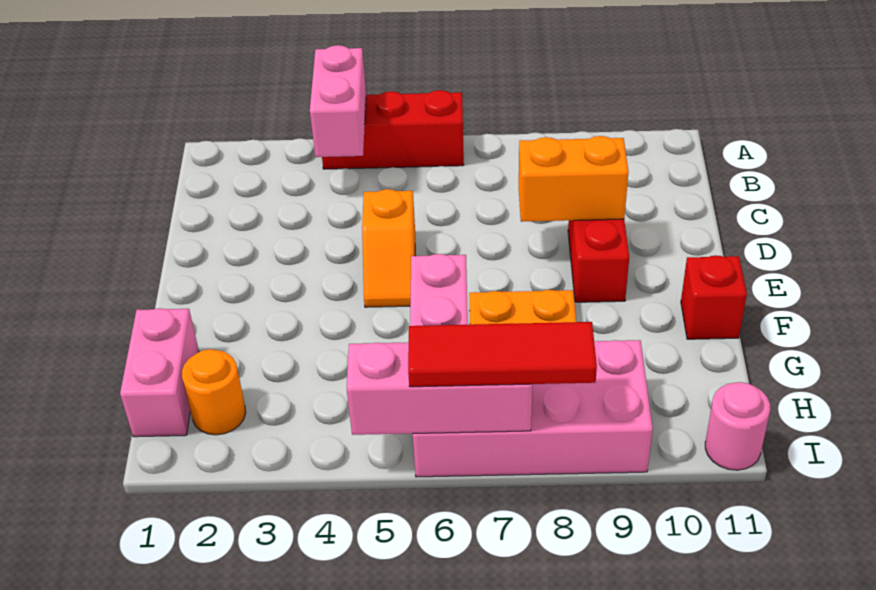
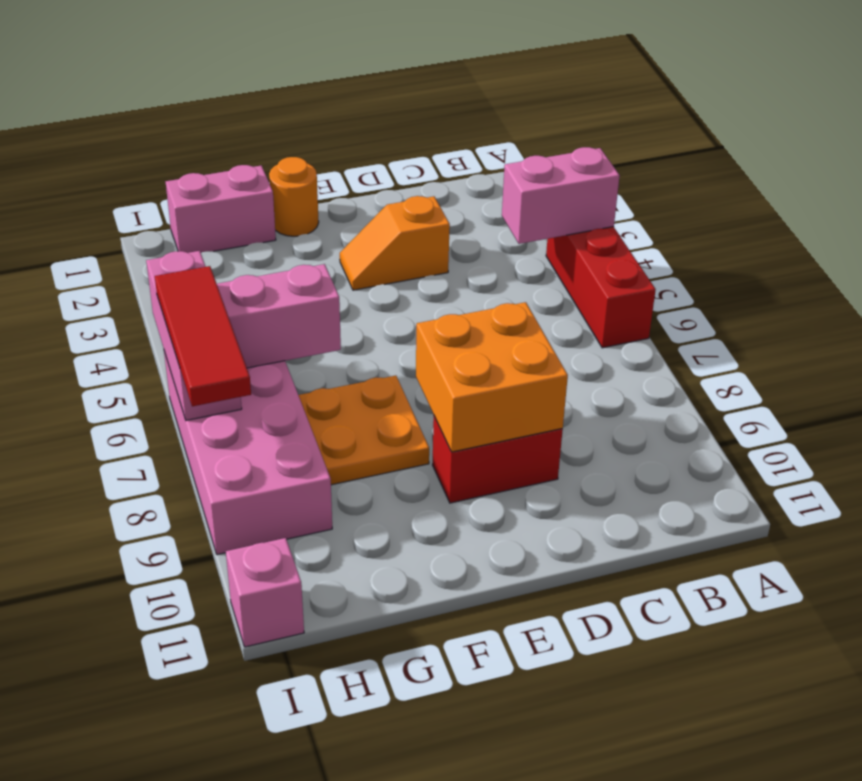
orange 1x2 slope [362,189,415,307] -> orange 1x2 slope moved to [340,196,450,290]
orange 1x2 brick [519,136,629,222] -> orange 2x2 brick [416,302,568,452]
red 1x1 brick [681,255,747,339] -> none
orange 1x1 round brick [182,349,246,435] -> orange 1x1 round brick moved to [269,157,319,236]
pink 1x1 round brick [705,382,770,470] -> pink 1x1 brick [226,538,304,647]

